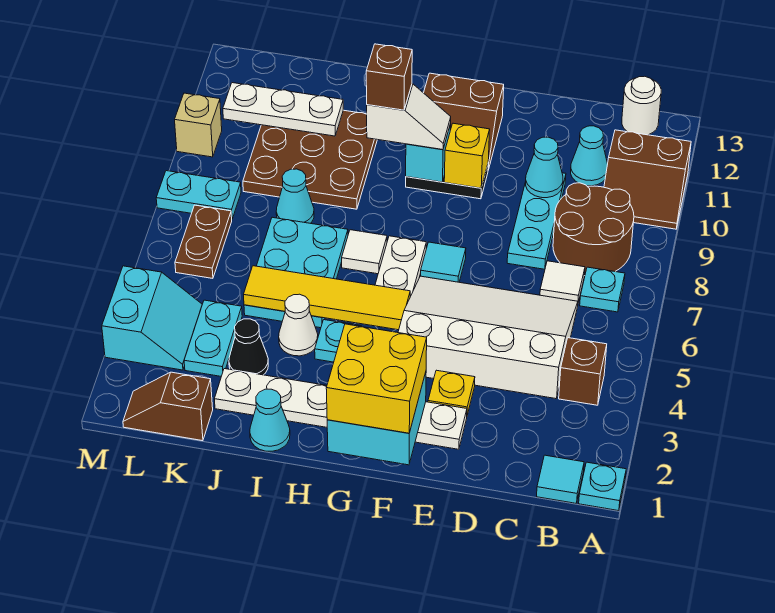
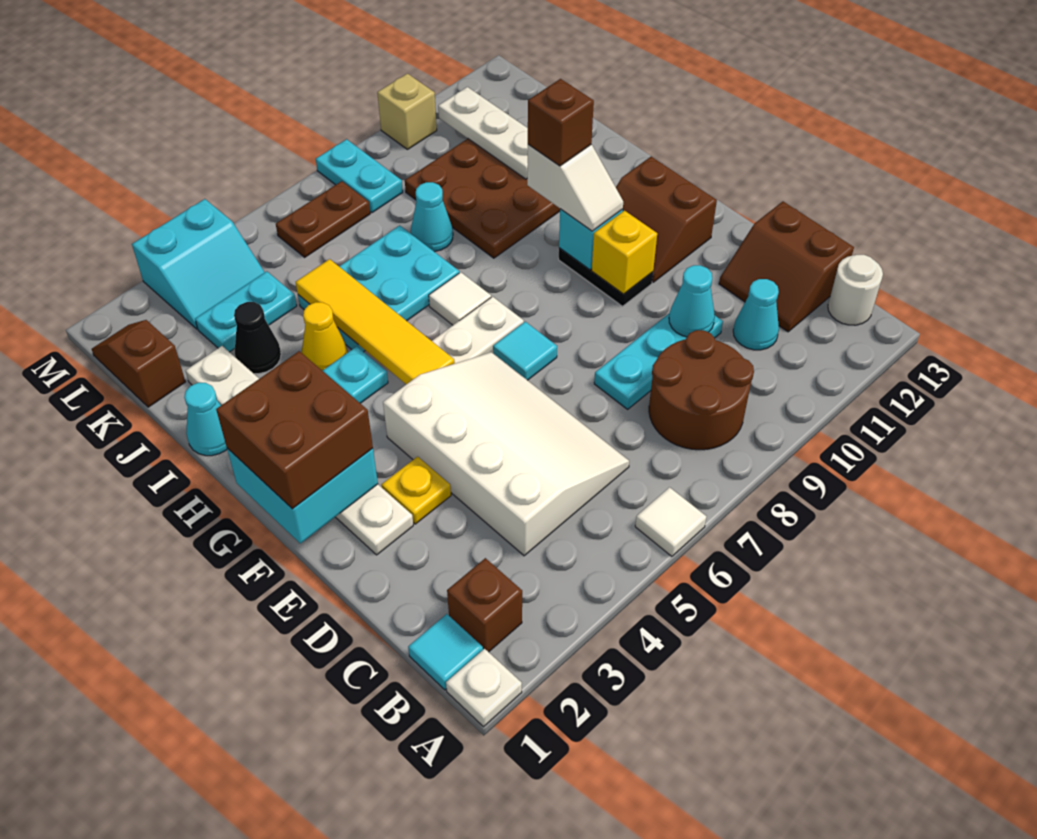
cyan 1x1 plate [579,462,626,511] -> white 1x1 plate [446,649,522,727]
brown 2x2 slope [604,130,691,229] -> brown 2x2 slope moved to [719,202,854,332]
brown 1x1 brick [559,338,607,405] -> brown 1x1 brick moved to [447,558,522,652]
cyan 1x1 plate [580,267,625,312] -> none
white 1x1 tile [540,261,585,303] -> white 1x1 tile moved to [635,487,706,556]
yellow 2x2 brick [326,324,427,433] -> brown 2x2 brick [216,351,373,509]
white 1x1 cone [279,294,318,356] -> yellow 1x1 cone [302,302,347,371]

